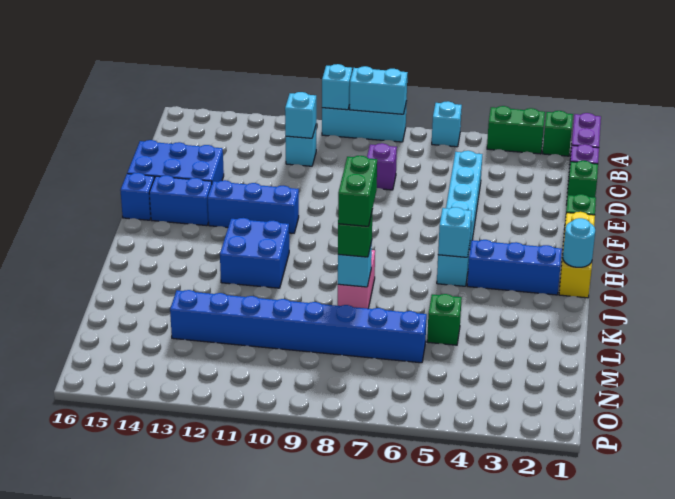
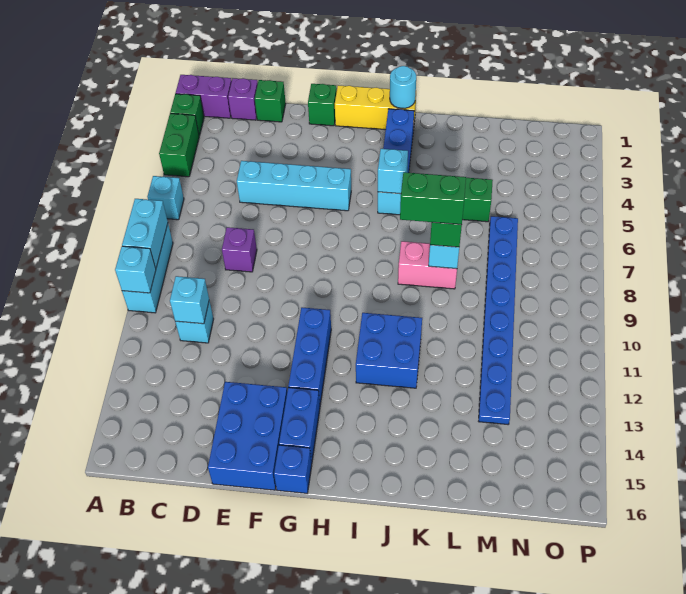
blue 1x8 brick [170,290,427,363] -> blue 1x8 plate [479,216,518,424]

